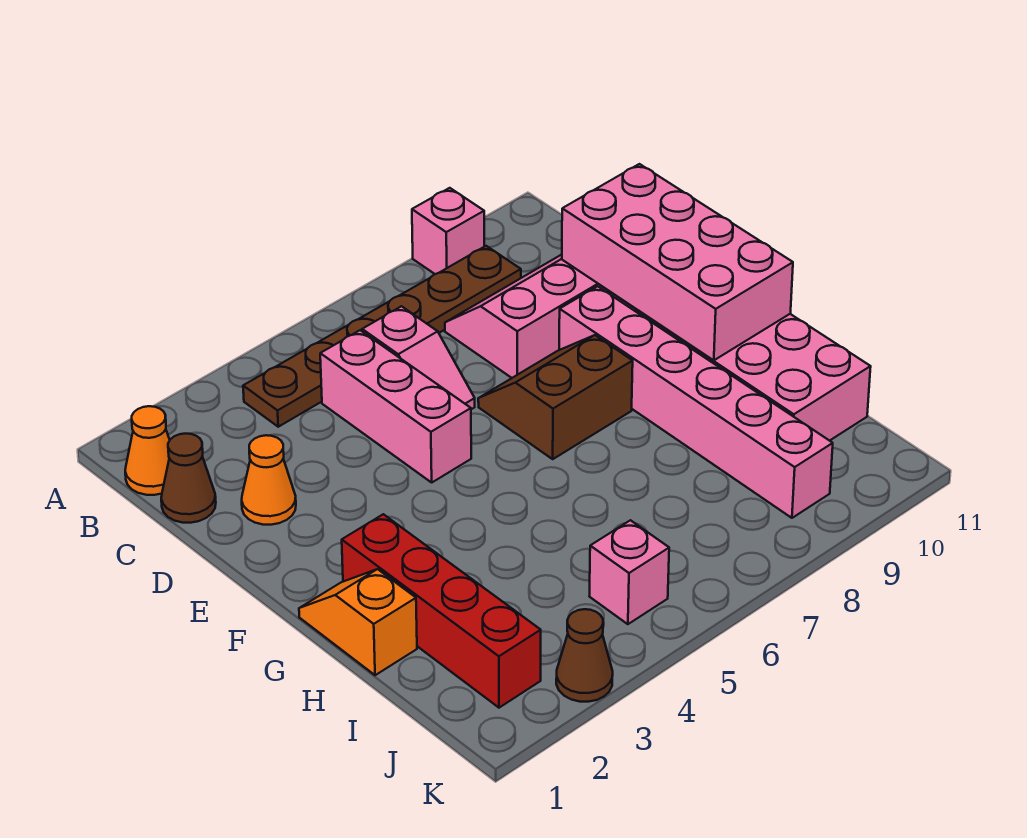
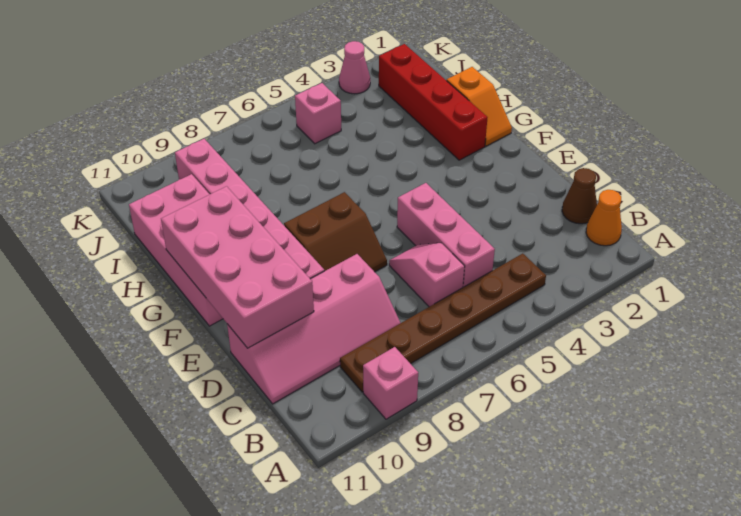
orange 1x1 cone [242,435,296,525] -> none
brown 1x1 cone [556,609,613,702] -> pink 1x1 cone [339,41,370,94]

